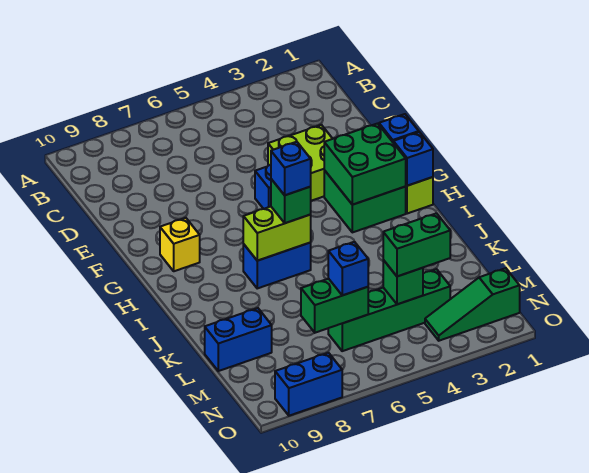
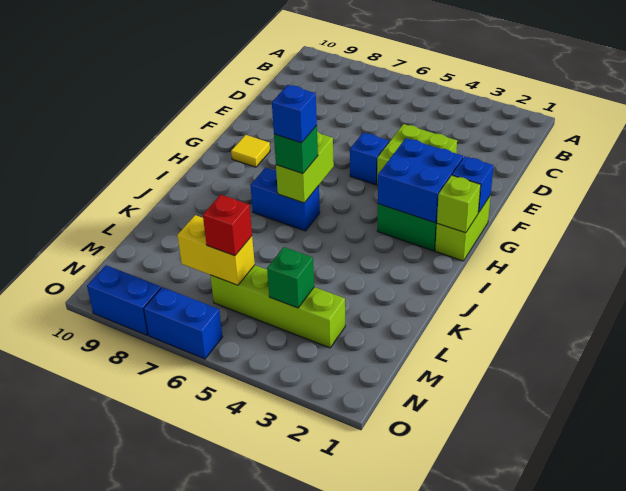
green 2x2 brick [324,124,406,205] -> blue 2x2 brick [378,138,463,223]
yellow 1x1 brick [160,218,200,271] -> yellow 1x1 tile [231,135,270,167]
blue 1x1 brick [393,132,433,186] -> lime 1x1 brick [437,175,481,233]
lime 1x2 brick [243,207,311,261] -> lime 1x2 brick turned to [276,132,334,203]
blue 1x2 brick [205,308,272,371] -> blue 1x2 brick moved to [144,287,223,359]
green 1x4 brick [328,269,450,351] -> lime 1x4 brick [210,265,345,348]
green 1x2 brick [383,213,450,276] -> none
green 1x2 brick [301,279,368,333] -> yellow 1x2 brick [177,215,255,285]
blue 1x1 brick [328,242,368,295] -> red 1x1 brick [203,195,252,256]
green 1x3 slope [425,268,520,341] -> none

